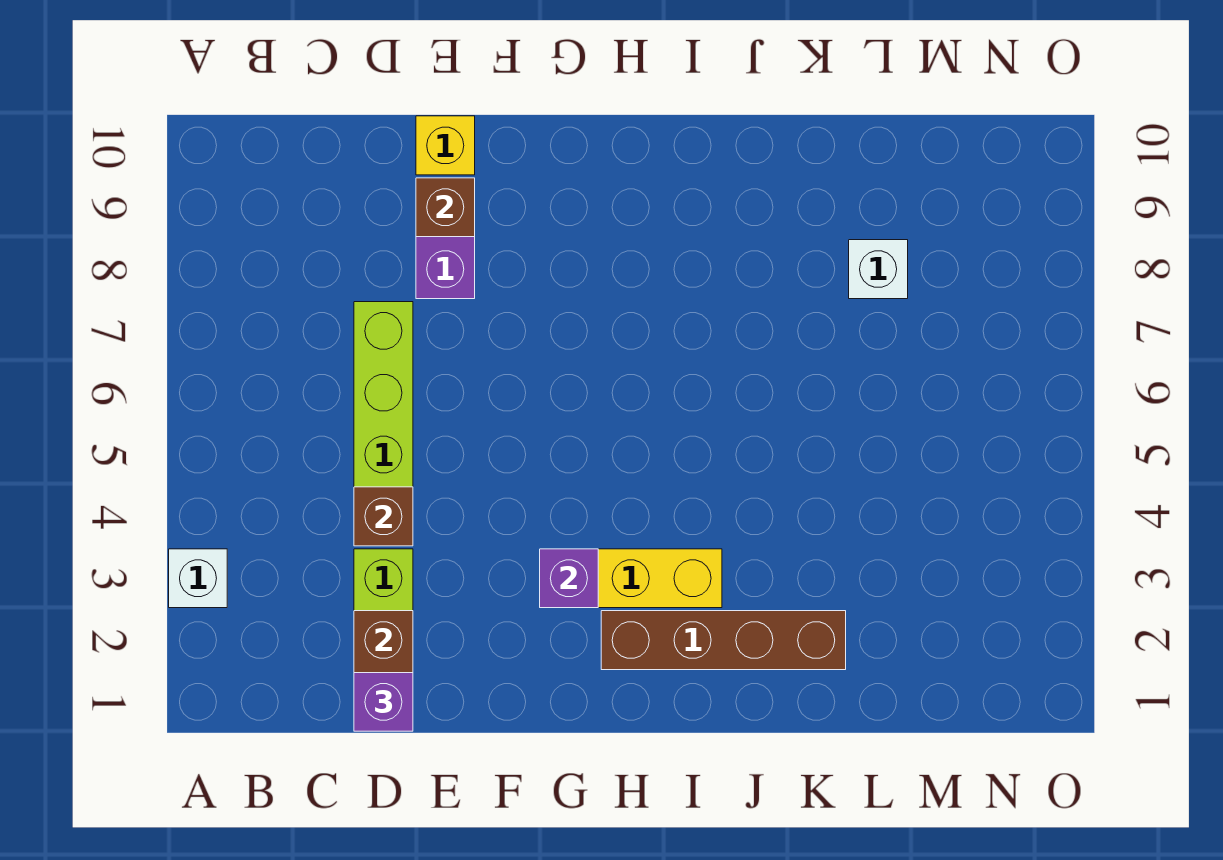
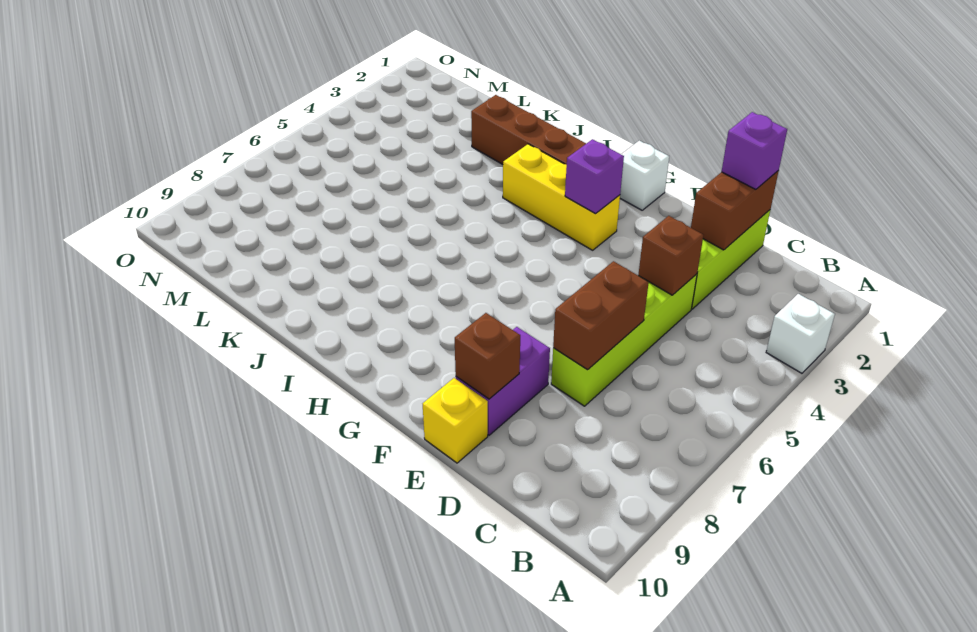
none -> brown 1x2 brick [553,261,649,370]
white 1x1 brick [849,240,908,299] -> white 1x1 brick moved to [620,141,669,210]

